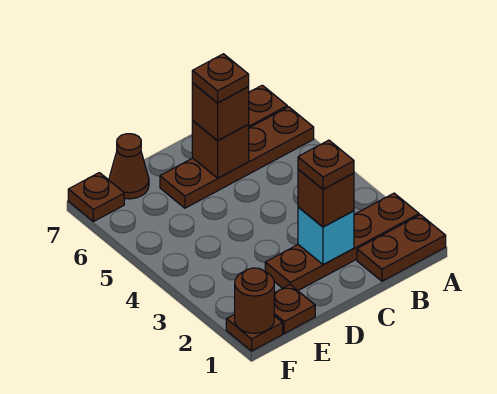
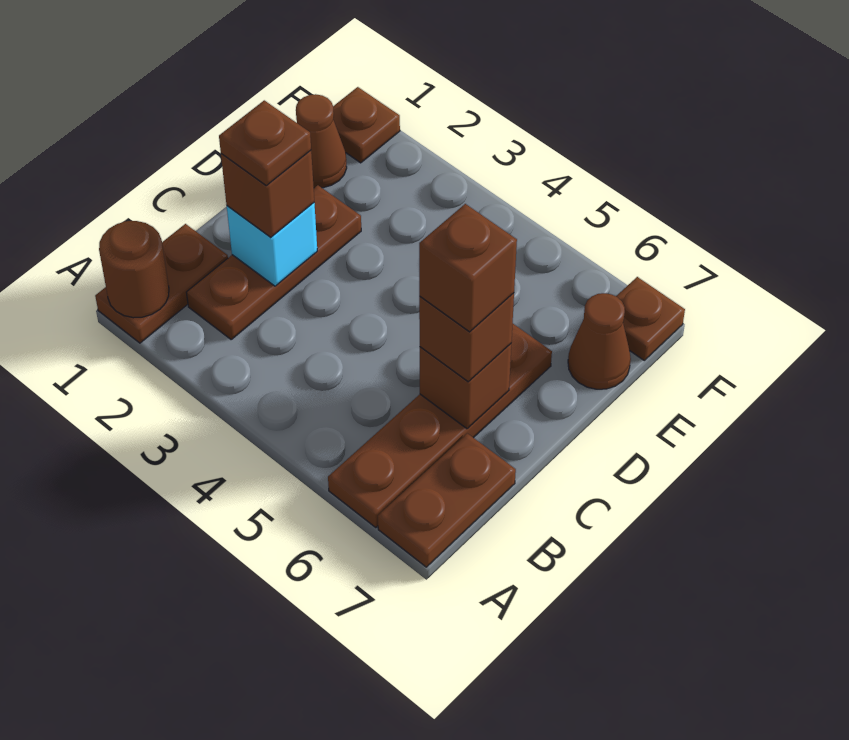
brown 1x4 plate [265,193,419,291] -> brown 1x3 plate [186,185,361,339]
brown 1x1 plate [192,54,249,103] -> brown 1x1 brick [419,204,517,332]
brown 1x1 plate [274,285,315,334] -> brown 1x1 cone [296,94,347,188]
brown 1x1 round brick [235,268,274,333] -> brown 1x1 round brick moved to [99,221,169,318]

